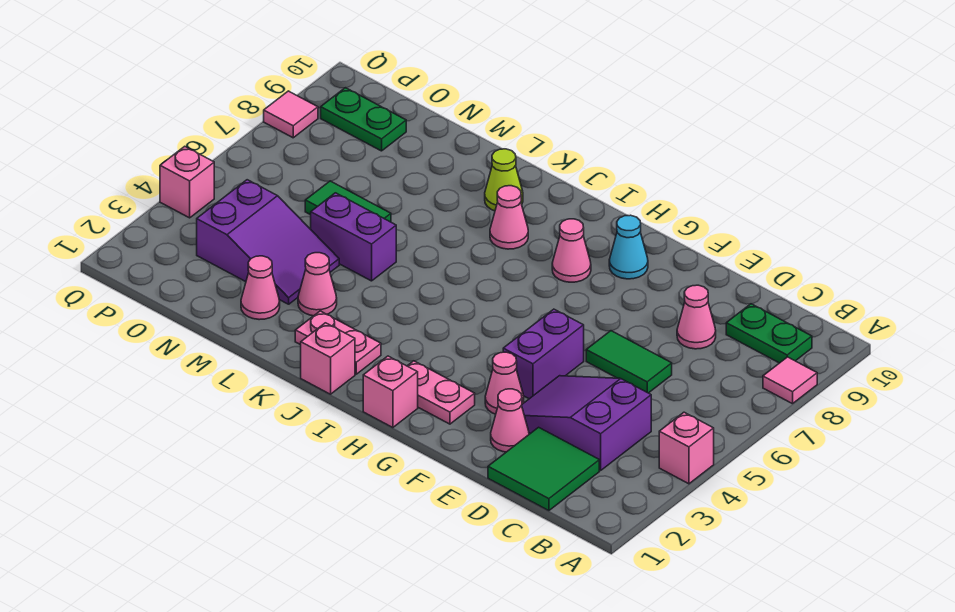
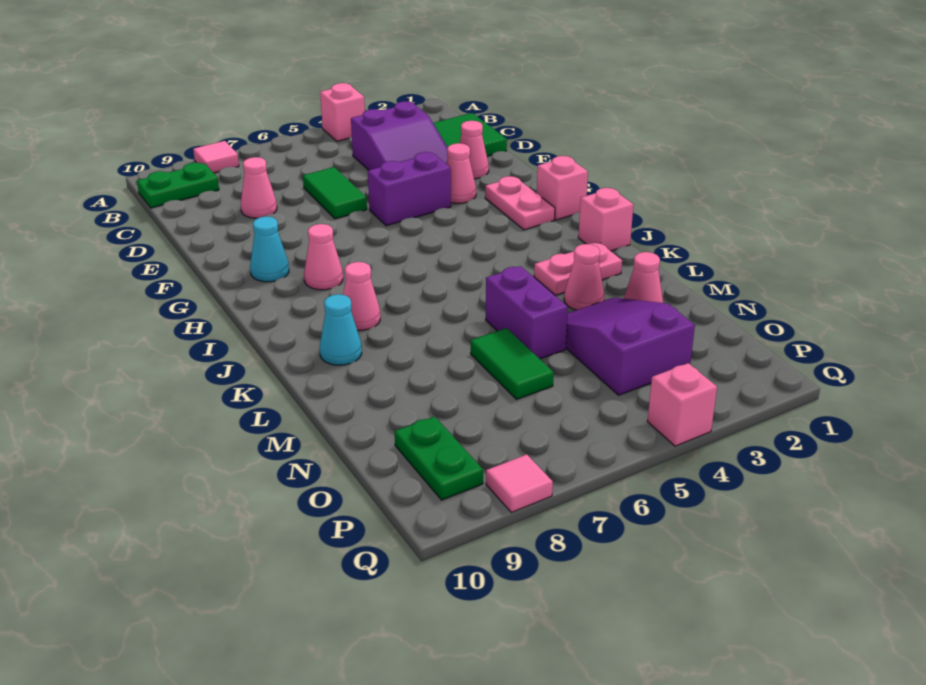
green 1x2 plate [726,304,812,363] -> green 1x2 plate turned to [137,162,219,208]
pink 1x2 plate [295,311,381,374] -> pink 1x2 plate turned to [534,243,622,295]
lime 1x1 cone [485,149,523,211] -> cyan 1x1 cone [320,294,362,365]

